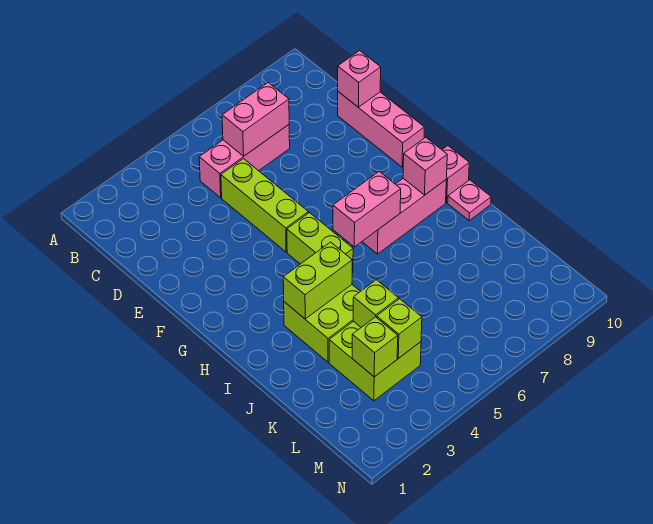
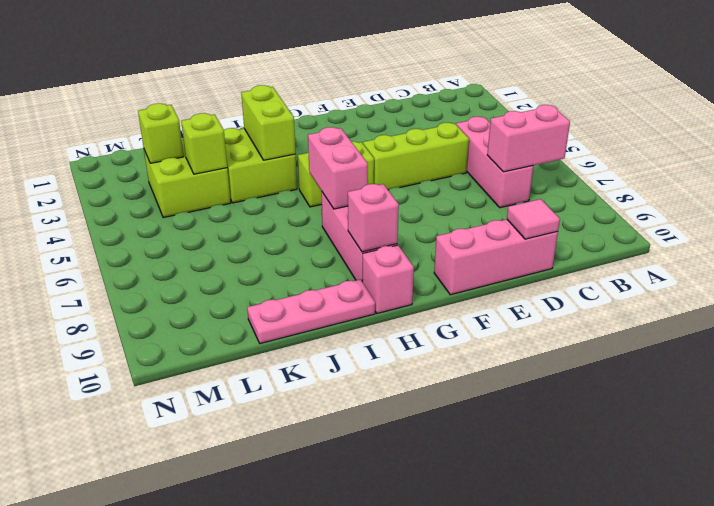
pink 1x2 brick [222,83,289,156] -> pink 1x2 brick turned to [487,105,570,172]
pink 1x1 brick [338,51,381,107] -> pink 1x1 tile [507,199,560,239]
pink 1x1 plate [448,180,491,220] -> pink 1x3 plate [247,279,375,344]
lime 1x1 brick [377,299,422,359] -> none

